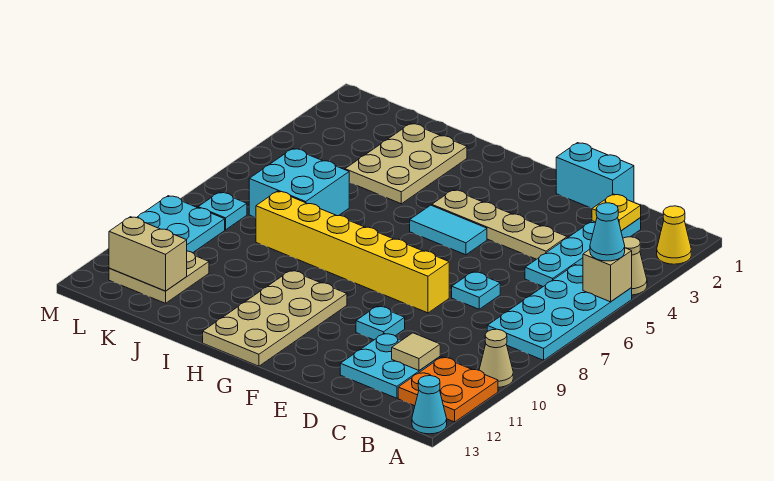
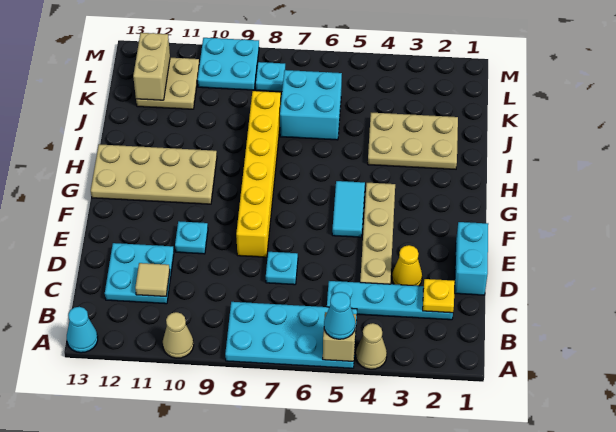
yellow 1x1 cone [657,206,691,264] -> yellow 1x1 cone moved to [392,245,422,286]
orange 2x2 plate [398,357,498,422] -> none

